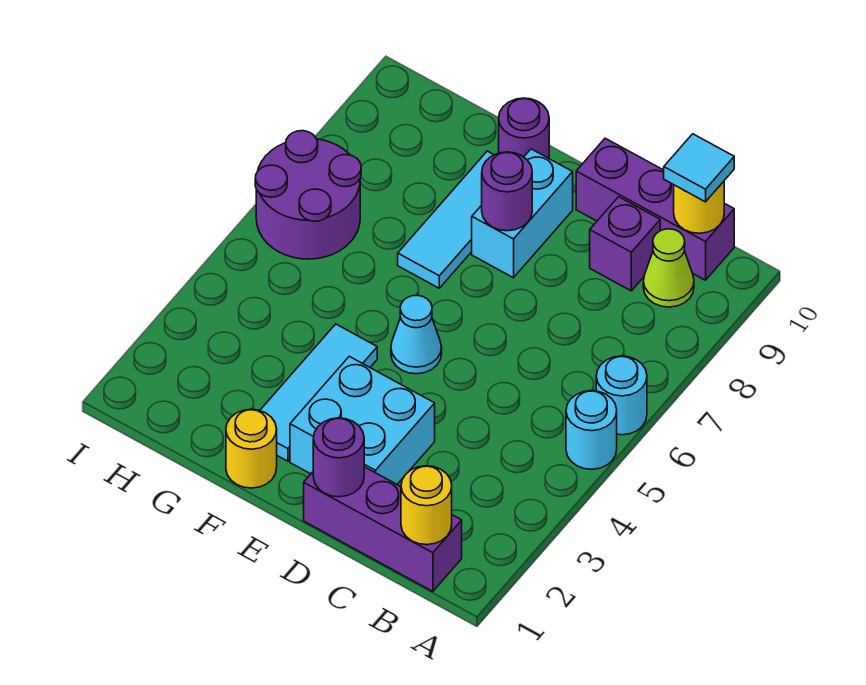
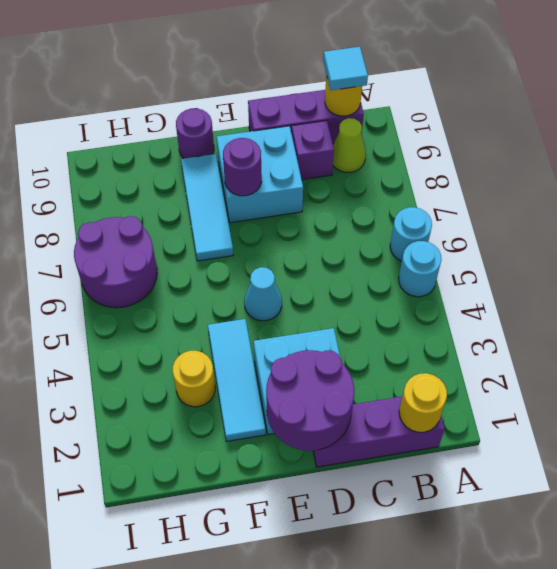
purple 1x1 round brick [313,418,364,497] -> purple 2x2 round brick [266,350,354,451]
cyan 1x2 brick [472,149,573,278] -> cyan 2x2 brick [217,126,303,223]
yellow 1x1 round brick [226,409,277,488] -> yellow 1x1 round brick moved to [173,351,215,407]

